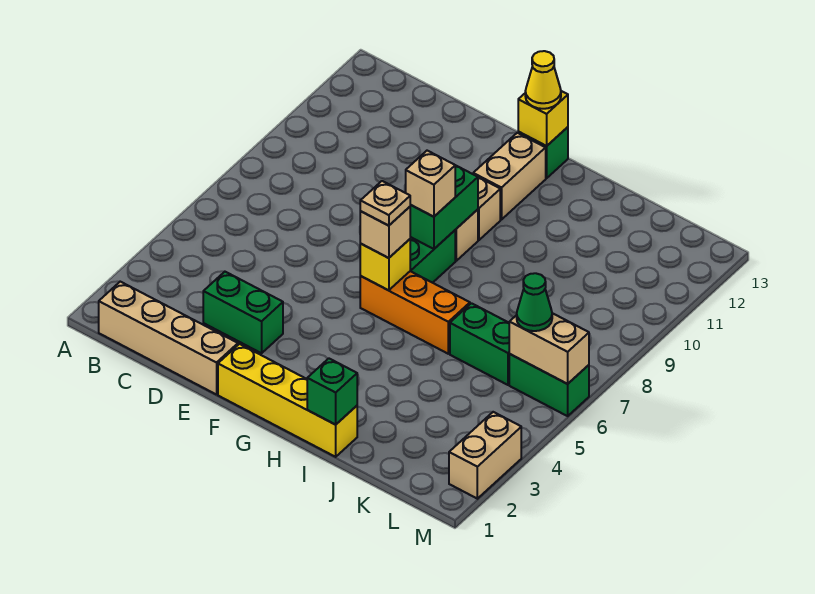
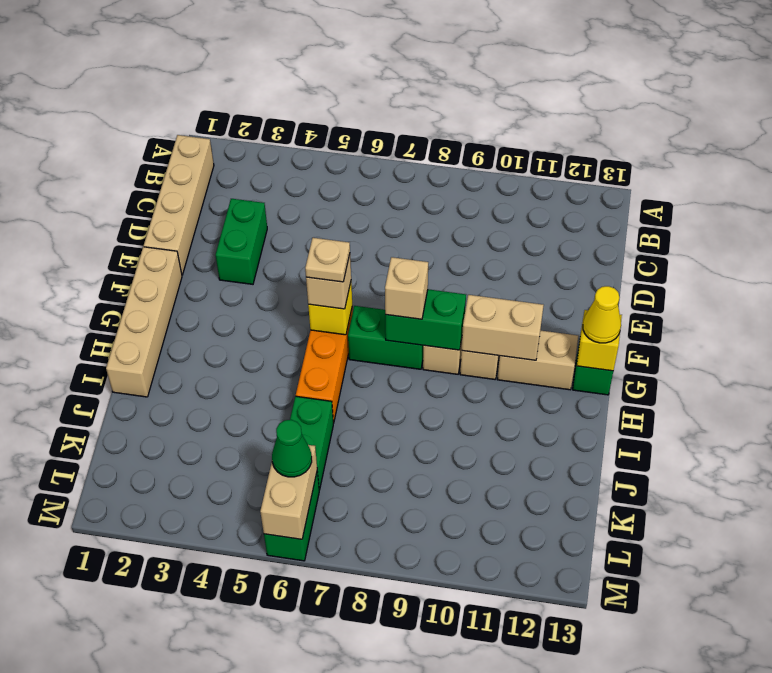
yellow 1x4 brick [218,344,357,457] -> tan 1x4 brick [106,247,182,397]
green 1x1 brick [307,358,357,425] -> none
tan 1x2 brick [449,412,521,499] -> tan 1x2 brick moved to [462,295,544,360]

